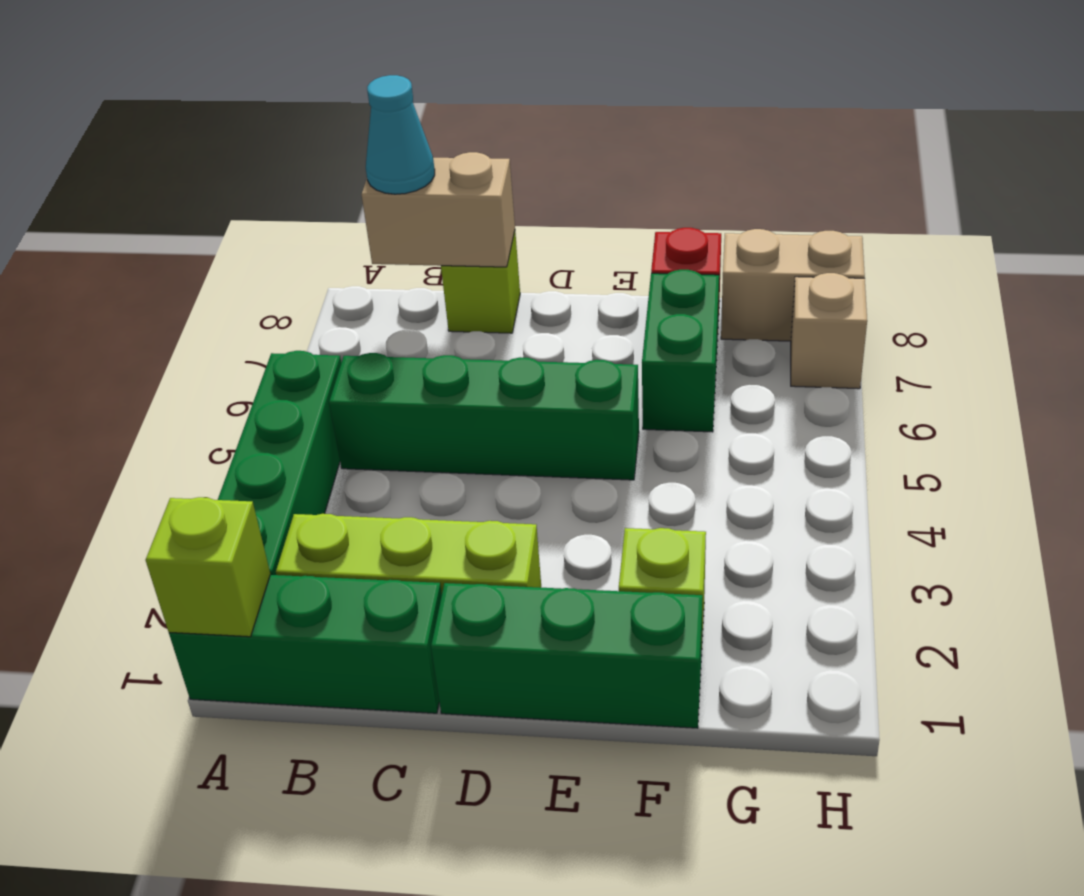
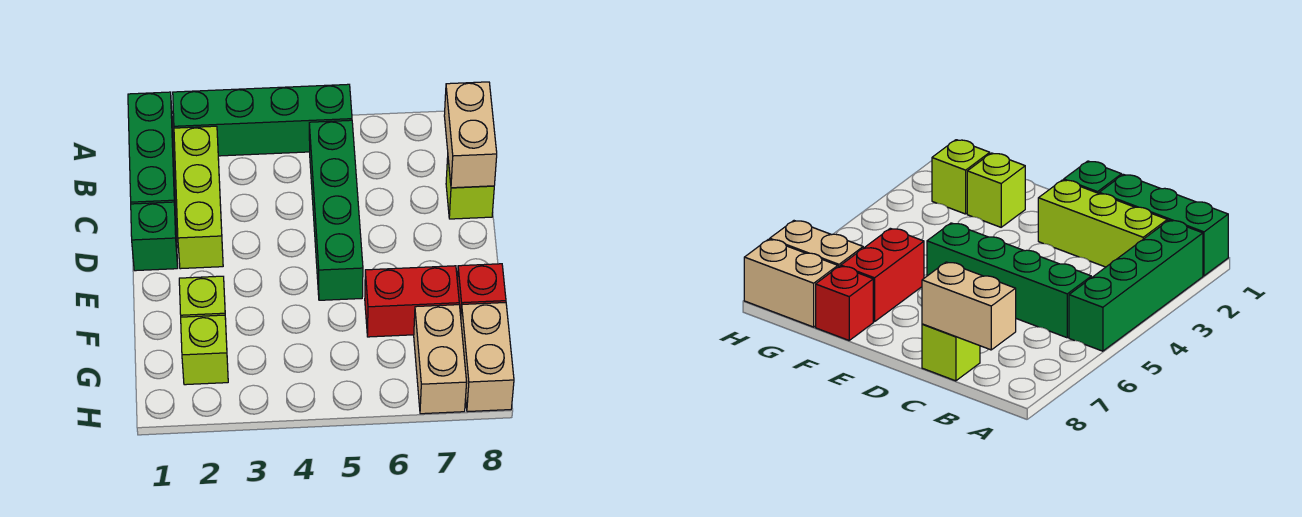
lime 1x1 brick [146,497,271,637] -> lime 1x1 brick moved to [181,315,228,385]
cyan 1x1 cone [366,75,435,194] -> none
green 1x3 brick [431,583,703,728] -> green 1x1 brick [131,202,178,271]
green 1x2 brick [642,270,719,432] -> red 1x2 brick [365,266,459,337]
tan 1x1 brick [791,273,867,389] -> tan 1x2 brick [414,305,467,414]

